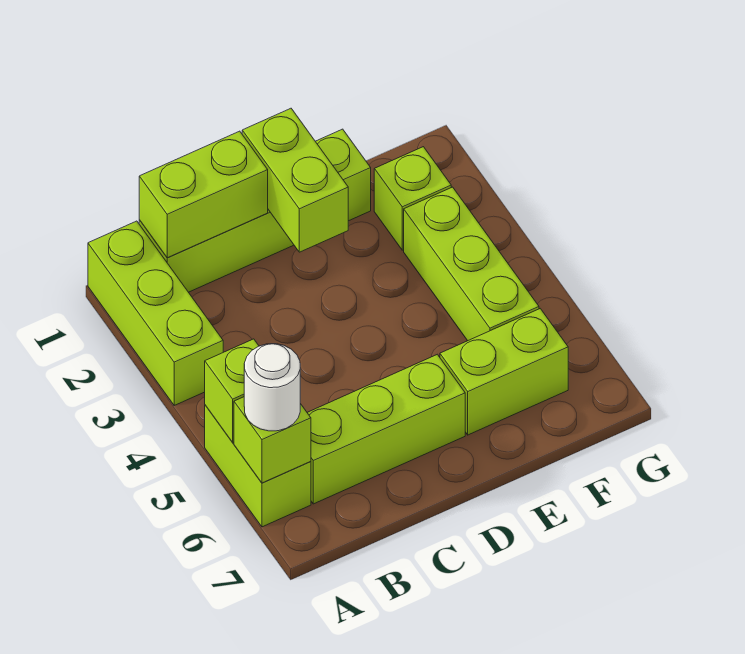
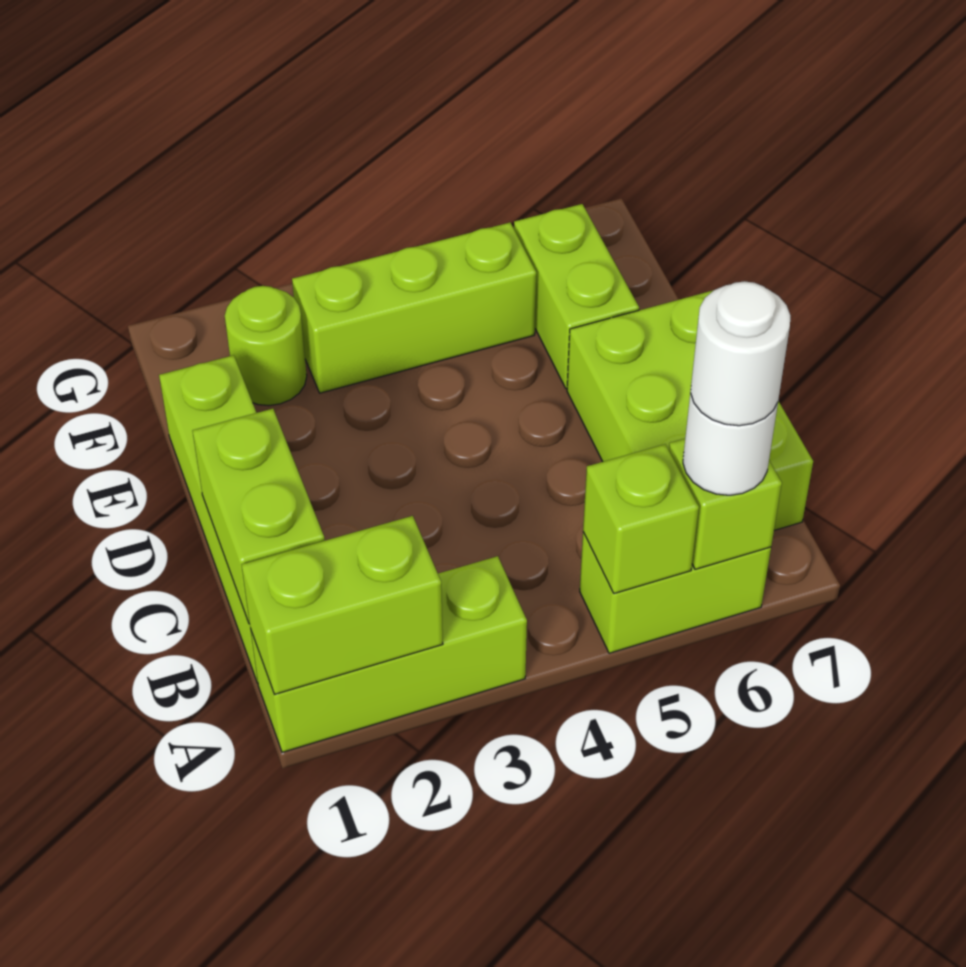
none -> white 1x1 round brick [691,281,790,426]
lime 1x3 brick [307,354,465,504] -> lime 2x3 brick [567,290,813,530]
lime 1x2 brick [242,108,348,252] -> lime 1x2 brick moved to [241,516,443,695]
lime 1x1 brick [374,147,451,250] -> lime 1x1 round brick [225,286,307,406]

